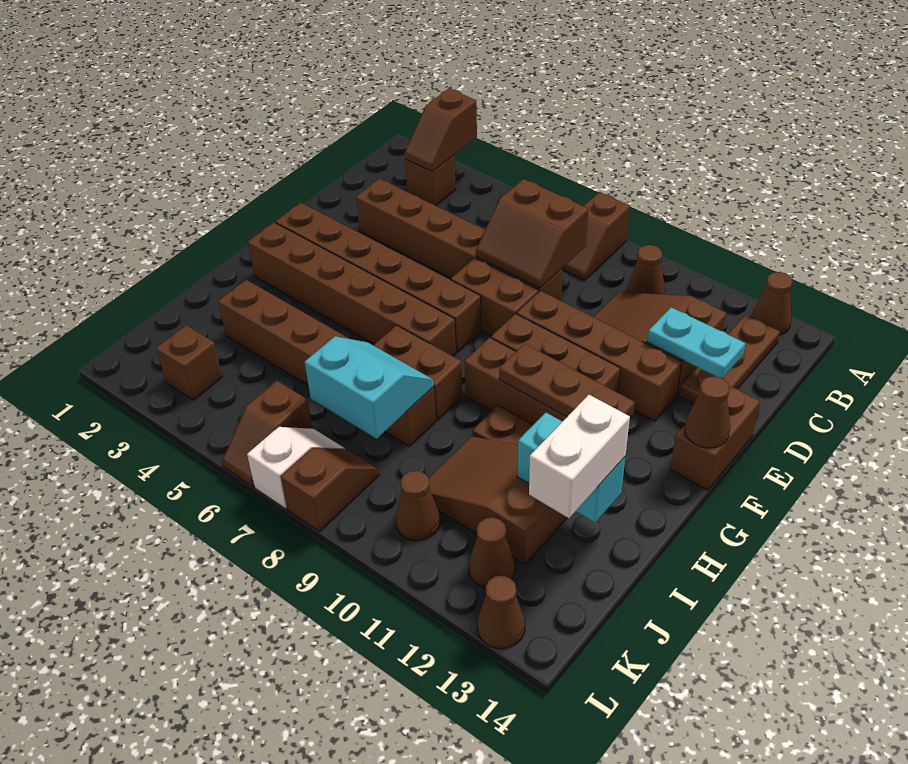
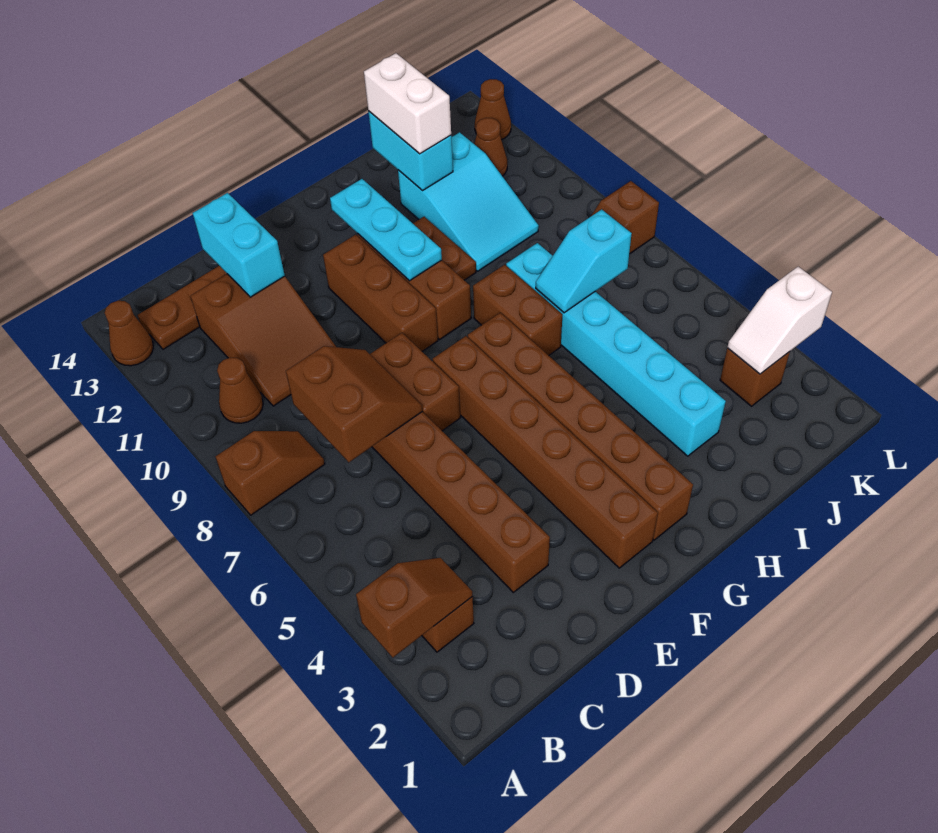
cyan 1x2 plate [647,307,745,378] -> cyan 1x2 brick [193,193,285,297]
brown 1x4 brick [517,291,682,421] -> none
brown 1x2 brick [671,386,760,490] -> none
brown 1x1 cone [685,376,730,448] -> none
brown 1x3 plate [499,344,635,417] -> cyan 1x3 plate [330,179,442,281]
brown 1x6 brick [218,280,436,446] -> cyan 1x6 brick [506,243,726,456]
cyan 2x2 slope [305,336,434,439] -> cyan 1x2 slope [536,209,632,313]
brown 2x3 slope [428,436,567,564] -> cyan 2x3 slope [398,132,539,271]
white 1x2 brick [529,395,630,518] -> white 1x2 brick turned to [364,53,451,154]
brown 1x2 slope [222,381,313,487] -> none
white 1x2 slope [247,427,345,509] -> white 1x2 slope moved to [727,267,832,374]
brown 1x1 cone [395,471,440,541] -> none

